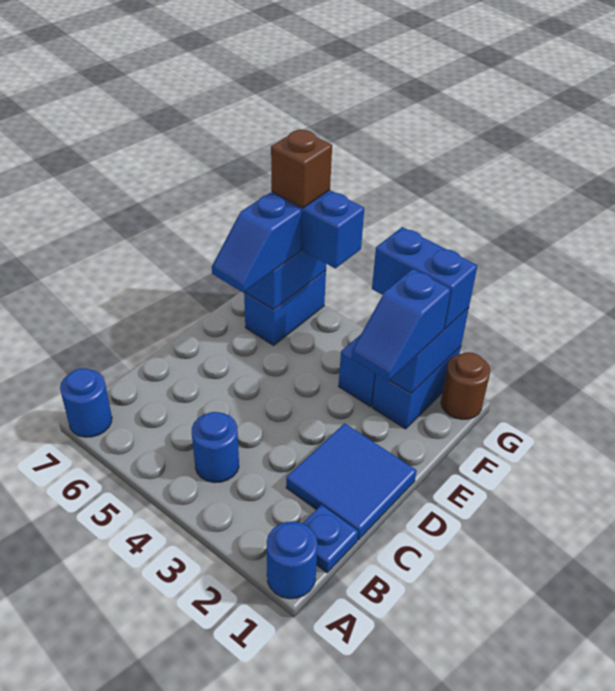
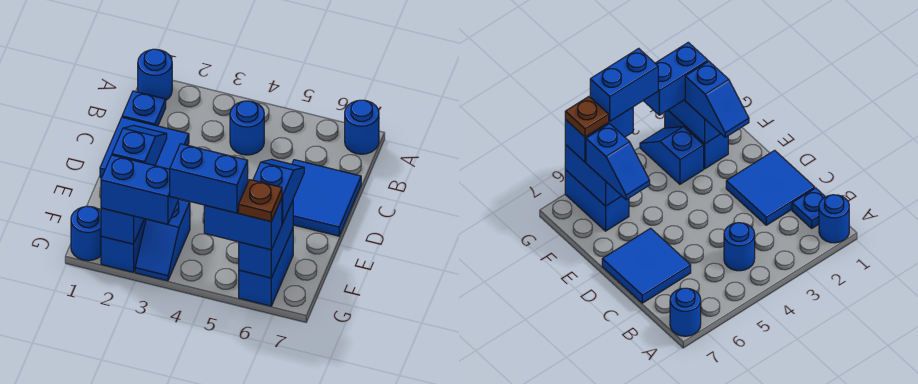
none -> blue 2x2 tile [292,160,361,236]
brown 1x1 round brick [441,352,490,419] -> blue 1x1 round brick [71,206,101,261]
none -> blue 1x2 brick [170,144,248,213]
brown 1x1 brick [271,129,332,208] -> brown 1x1 plate [239,180,282,221]

